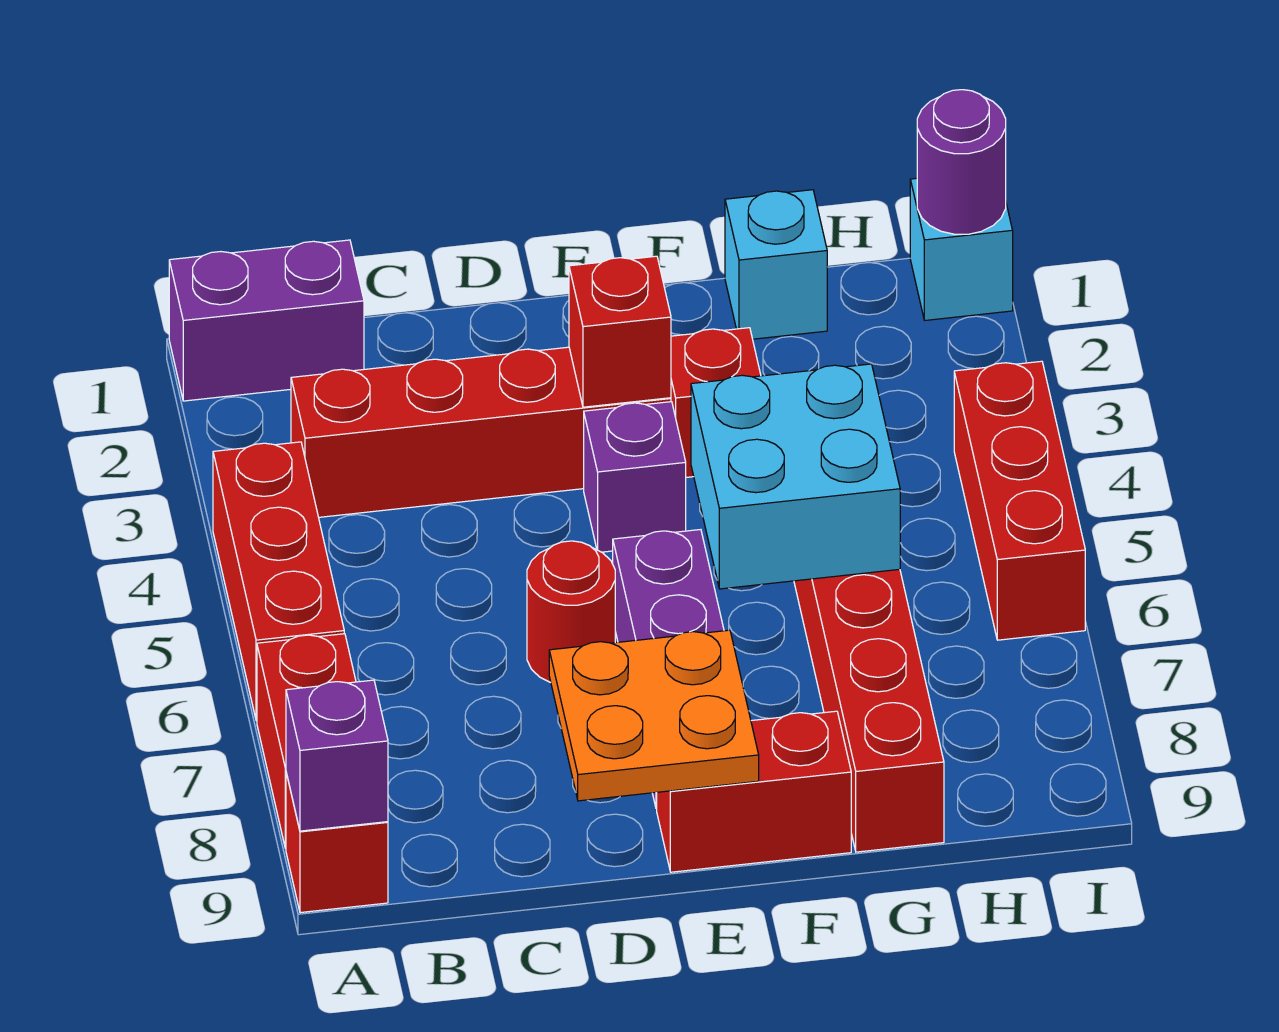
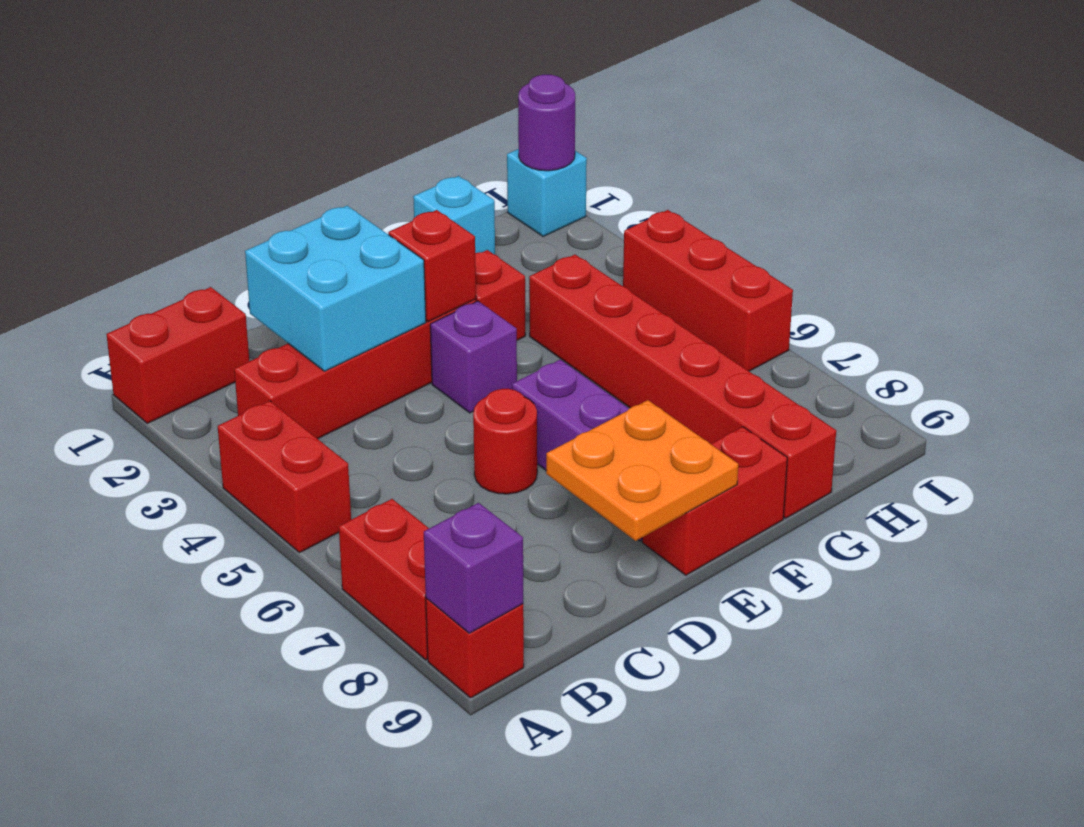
purple 1x2 brick [169,240,364,401] -> red 1x2 brick [106,287,249,423]
red 1x3 brick [213,442,344,721] -> red 1x2 brick [218,401,351,553]
cyan 2x2 brick [691,364,900,589] -> cyan 2x2 brick moved to [245,206,426,371]

